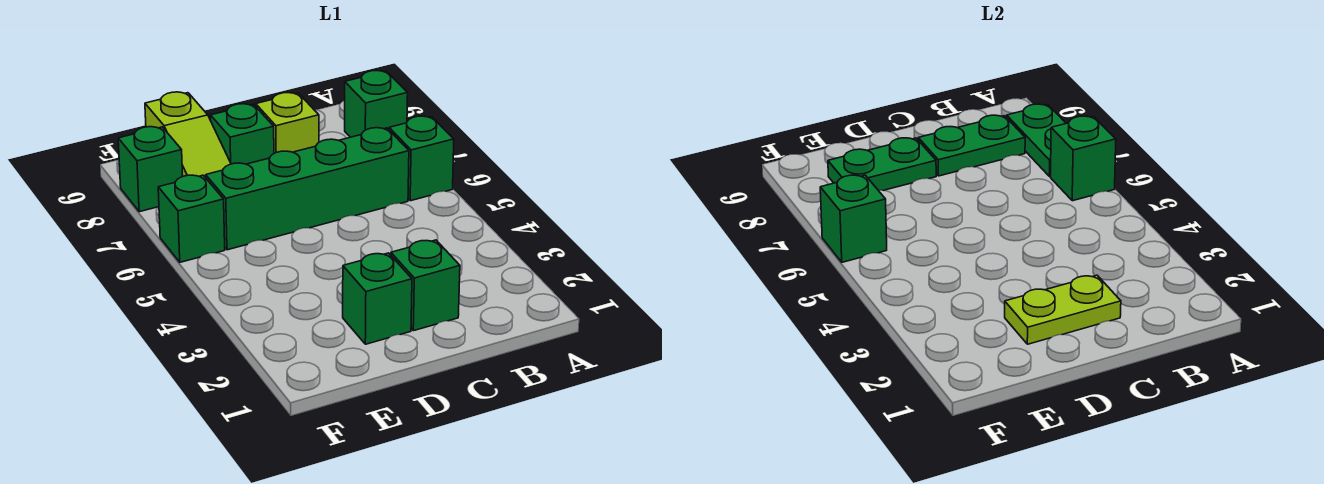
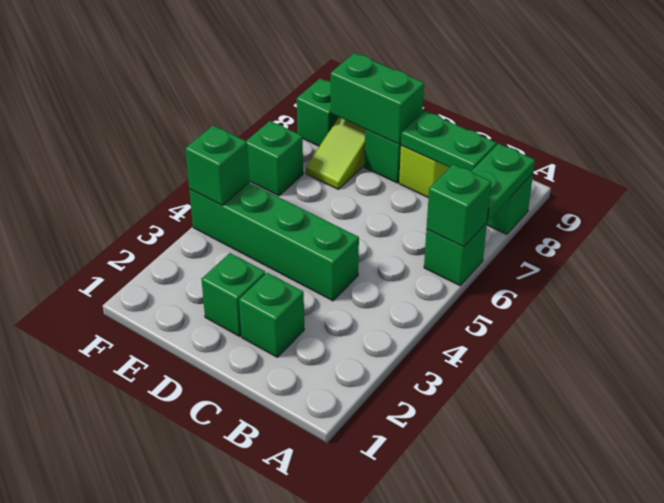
green 1x4 brick [206,128,409,250] -> green 1x4 brick moved to [189,183,359,301]
lime 1x2 plate [1005,275,1121,344] -> none
green 1x2 plate [828,138,936,191] -> green 1x2 brick [331,53,424,144]
green 1x1 brick [820,175,887,262] -> green 1x1 brick moved to [185,125,249,205]

